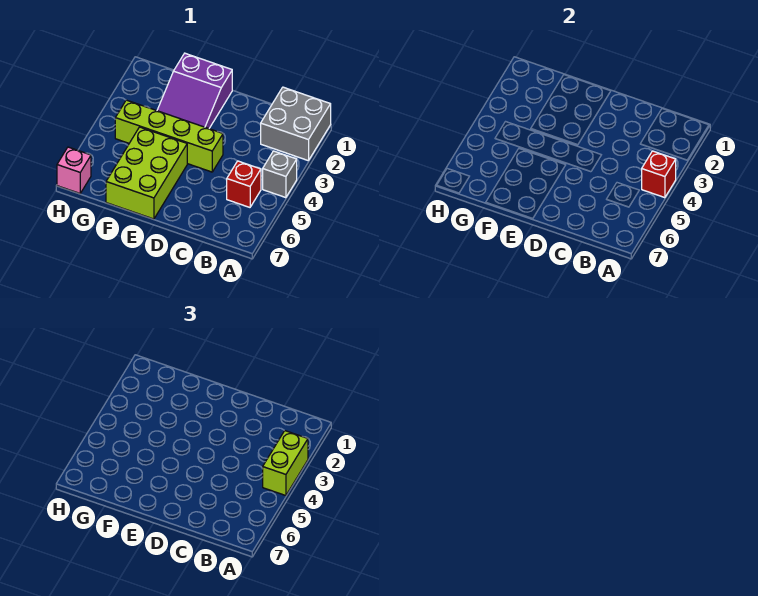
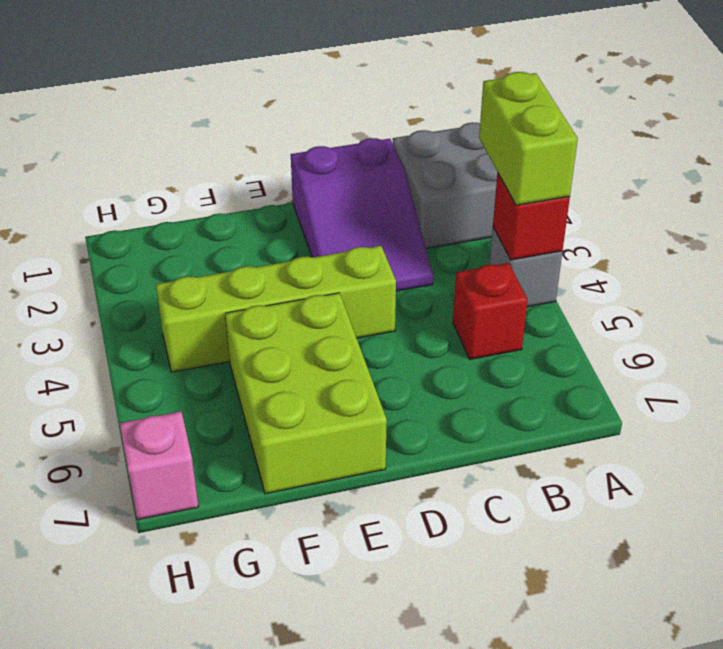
purple 2x3 slope [157,53,232,129] -> purple 2x3 slope moved to [291,138,433,291]

